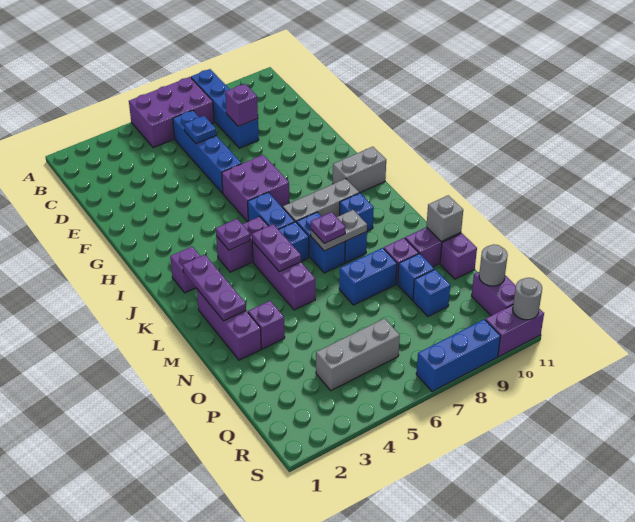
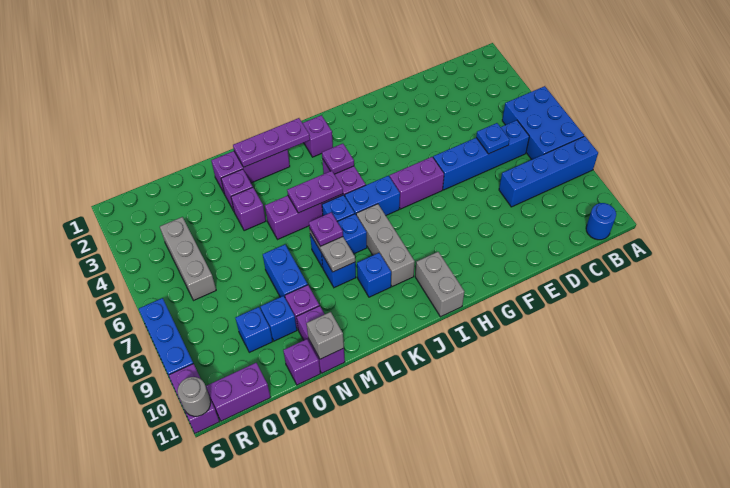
purple 2x3 brick [129,77,214,148] -> blue 2x3 brick [502,86,584,160]
none -> blue 1x1 round brick [586,203,616,240]
purple 1x1 brick [225,84,258,126] -> purple 1x1 brick moved to [231,187,266,231]
purple 2x2 brick [222,155,289,222] -> purple 1x2 brick [390,157,444,209]
grey 1x1 round brick [479,245,508,286] -> none

